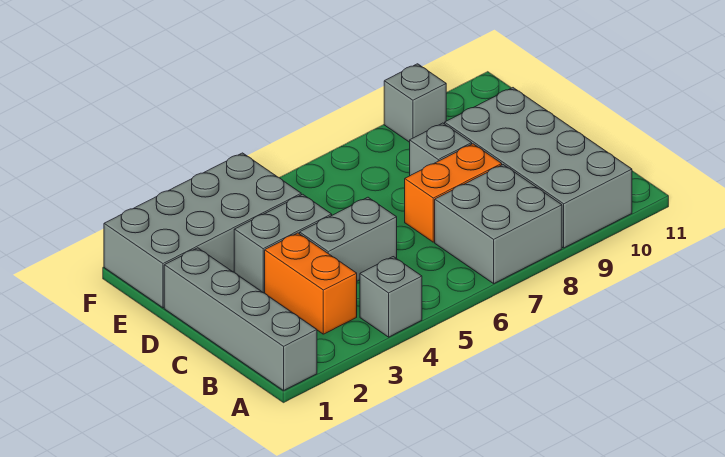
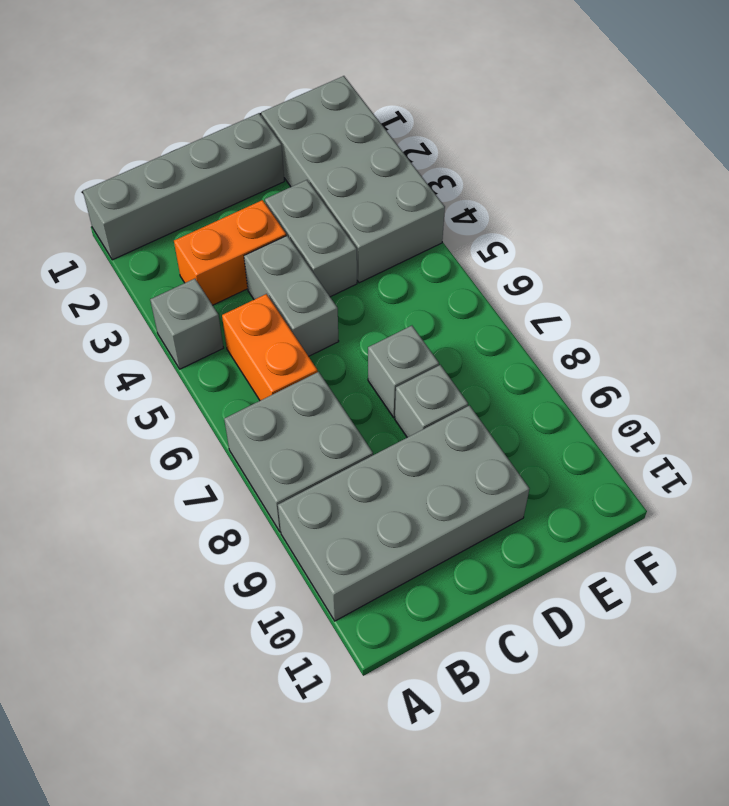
orange 1x2 brick [405,144,502,242] -> orange 1x2 brick moved to [222,294,318,401]
grey 1x1 brick [384,64,446,142] -> grey 1x1 brick moved to [368,326,439,417]

